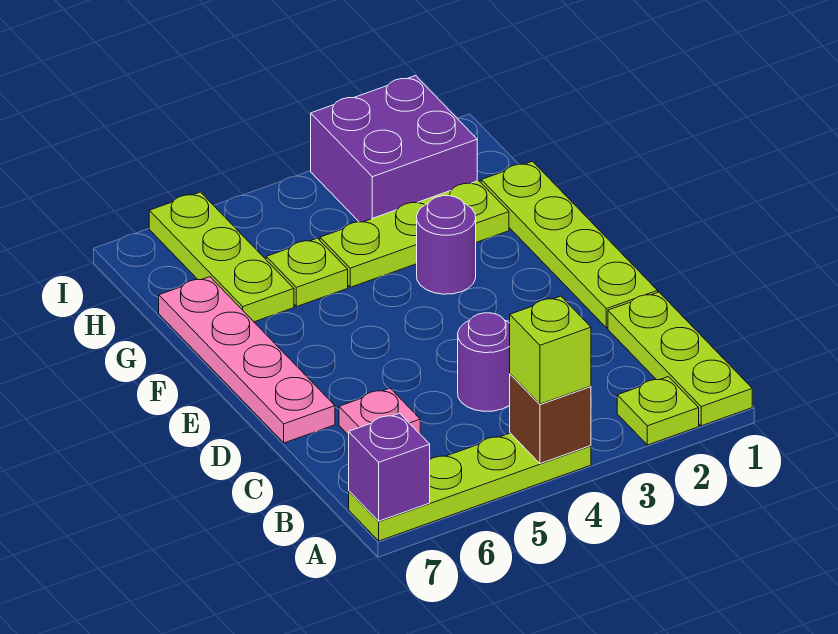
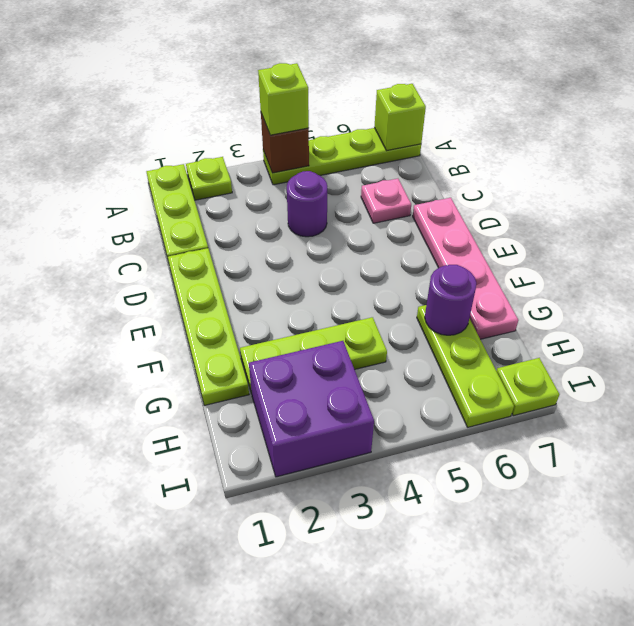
purple 1x1 brick [349,413,430,521] -> lime 1x1 brick [374,84,426,151]
purple 1x1 round brick [417,196,476,294] -> purple 1x1 round brick moved to [425,265,476,335]
lime 1x1 plate [266,238,348,307] -> lime 1x1 plate moved to [497,358,559,416]

